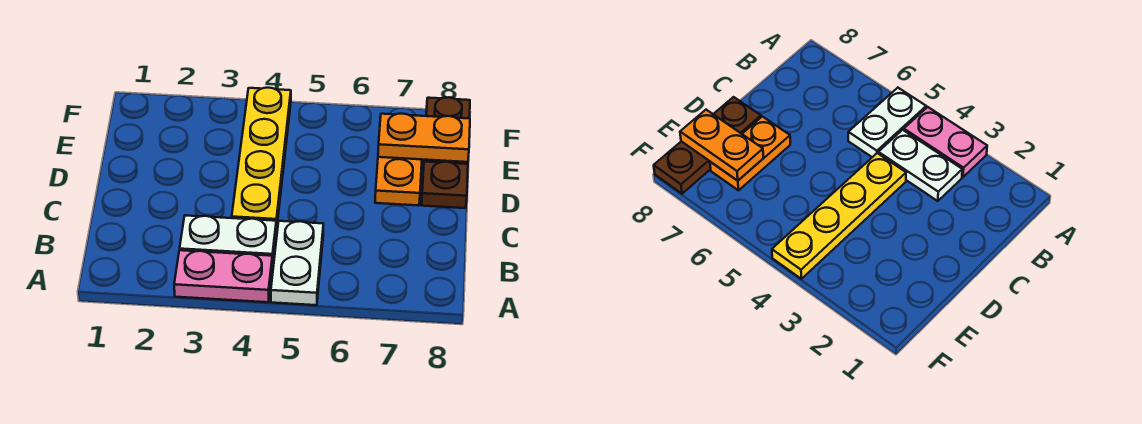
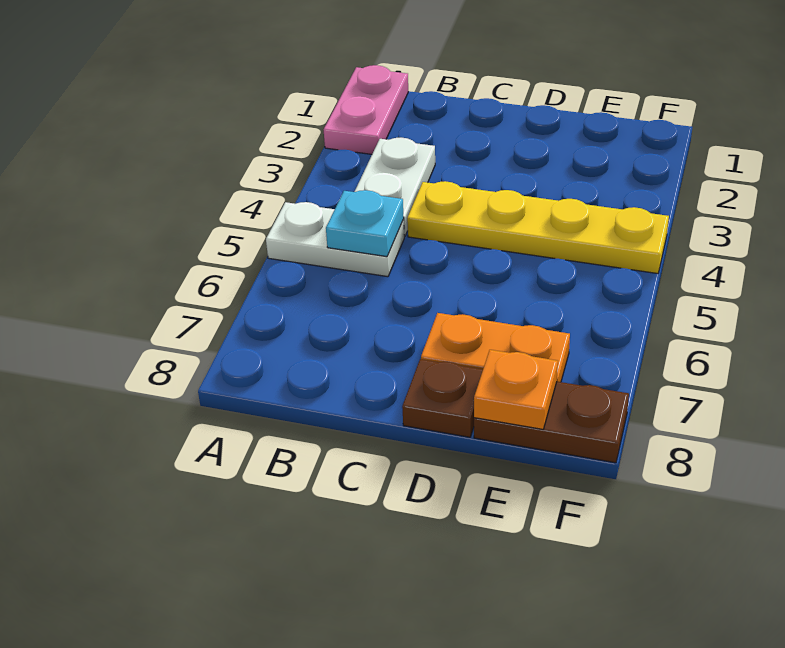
pink 1x2 plate [174,250,272,302] -> pink 1x2 plate moved to [323,65,408,154]
none -> cyan 1x1 plate [326,190,404,257]
orange 1x2 plate [378,114,470,162] -> orange 1x1 plate [474,350,558,429]

